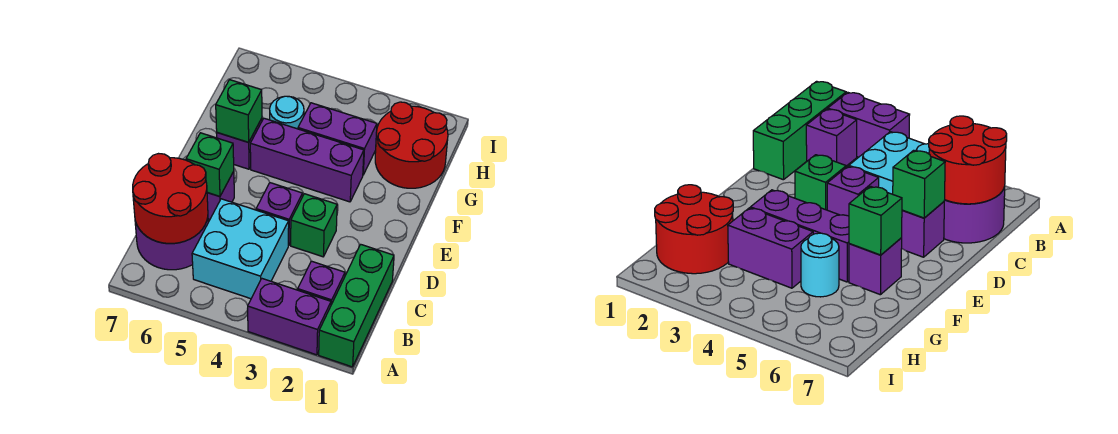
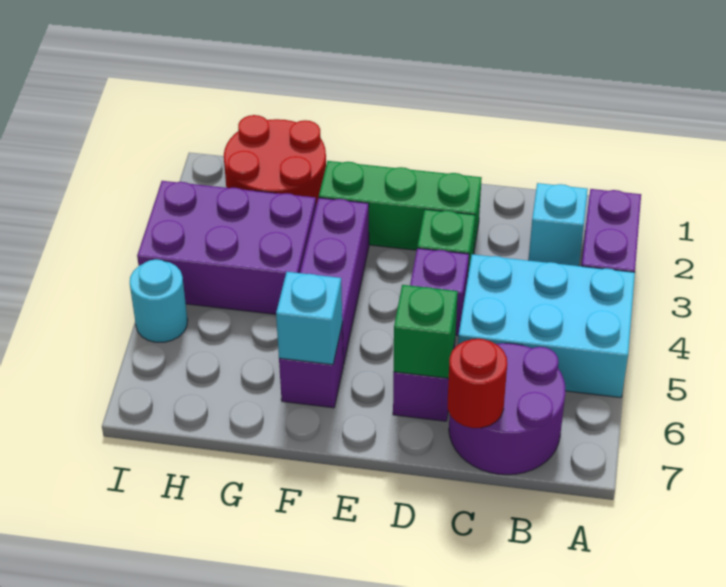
green 1x3 brick [319,244,394,367] -> green 1x3 brick moved to [319,161,482,254]
purple 1x1 brick [298,261,345,305] -> cyan 1x1 brick [529,183,588,266]
cyan 2x2 brick [192,199,289,299] -> cyan 2x3 brick [458,254,635,398]
red 2x2 round brick [133,154,208,243] -> red 1x1 round brick [448,339,507,428]
green 1x1 brick [216,80,262,142] -> cyan 1x1 brick [276,272,342,365]
purple 1x2 brick [298,103,377,175] -> purple 2x3 brick [137,181,316,314]
cyan 1x1 round brick [270,96,304,129] -> cyan 1x1 round brick moved to [130,259,188,342]

